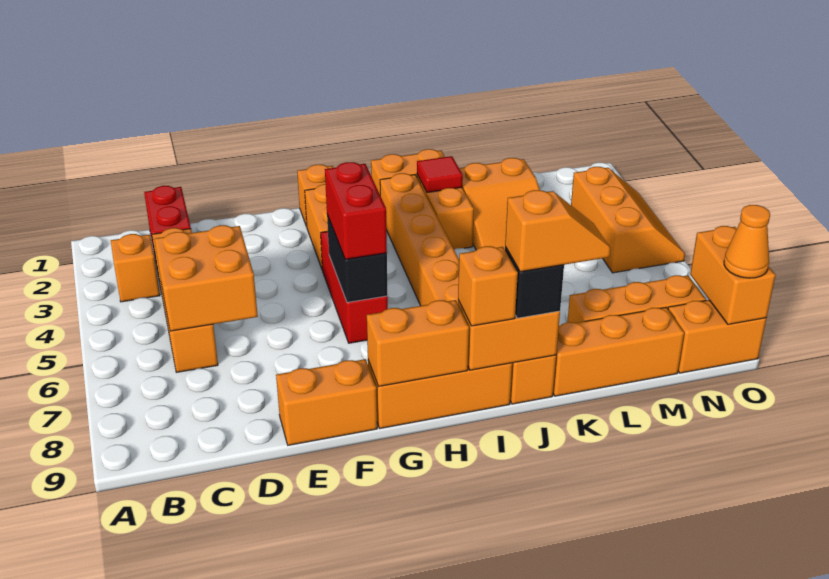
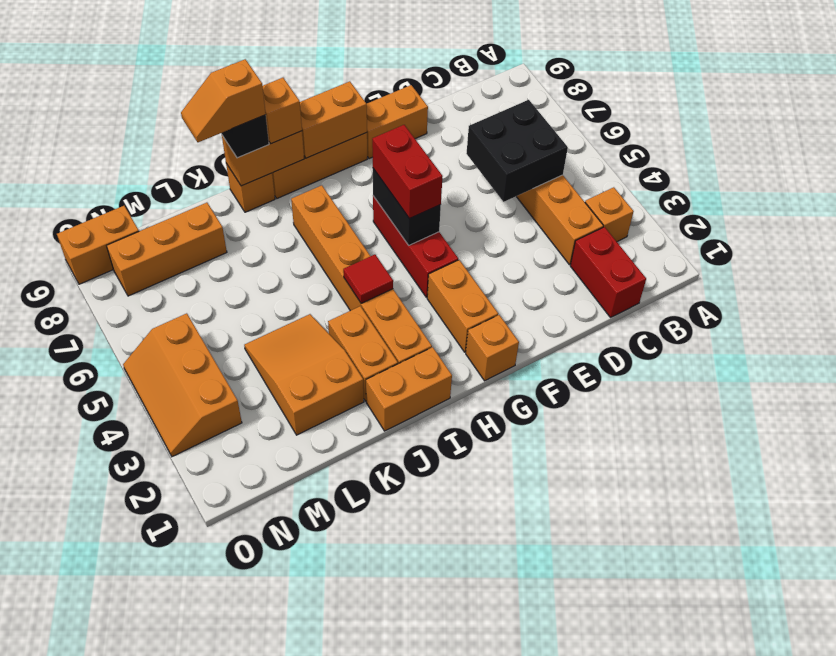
orange 2x2 brick [155,225,258,331] -> black 2x2 brick [466,100,568,202]
red 1x1 tile [417,156,463,193] -> red 1x1 tile moved to [343,255,393,303]
orange 1x3 brick [553,307,684,396] -> none
orange 1x2 brick [690,226,776,324] -> none
orange 1x1 cone [724,205,770,278] -> none

